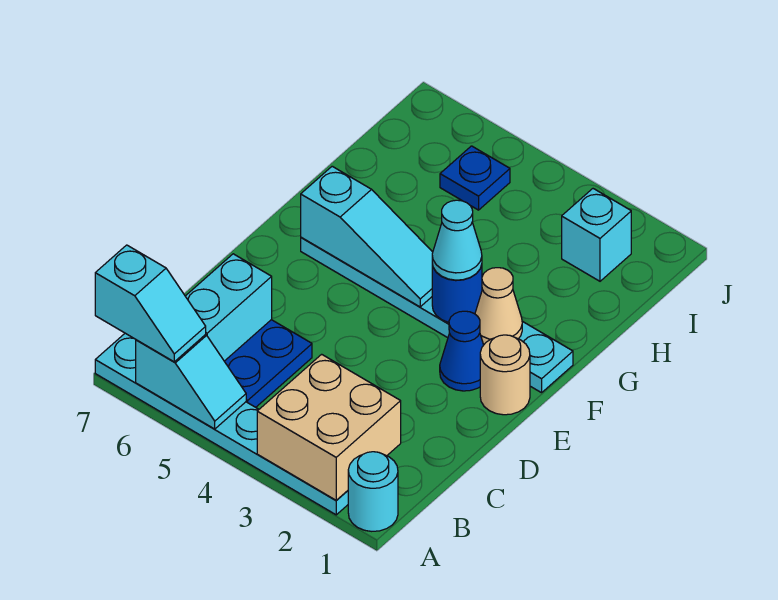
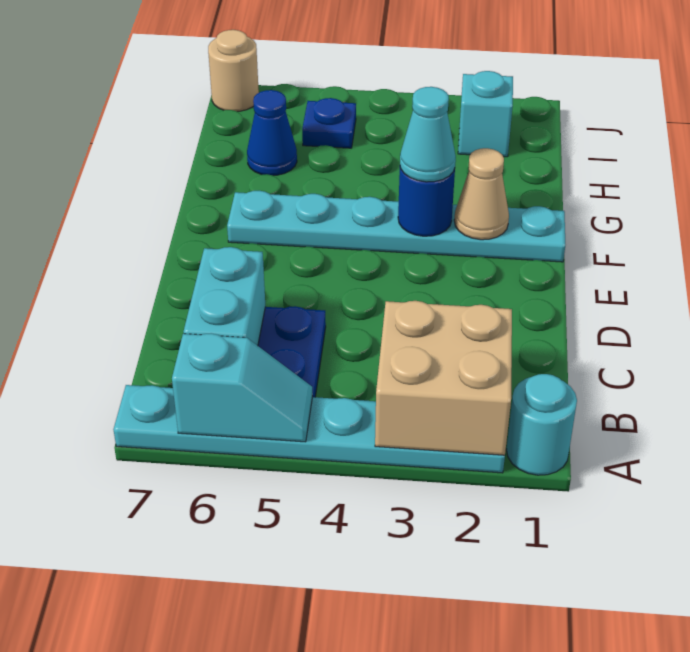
cyan 1x2 slope [95,245,206,362] -> none
tan 1x1 round brick [480,335,530,415] -> tan 1x1 round brick moved to [208,30,259,111]
blue 1x1 cone [440,311,483,391] -> blue 1x1 cone moved to [247,90,297,176]
cyan 1x3 slope [301,166,433,307] -> none

